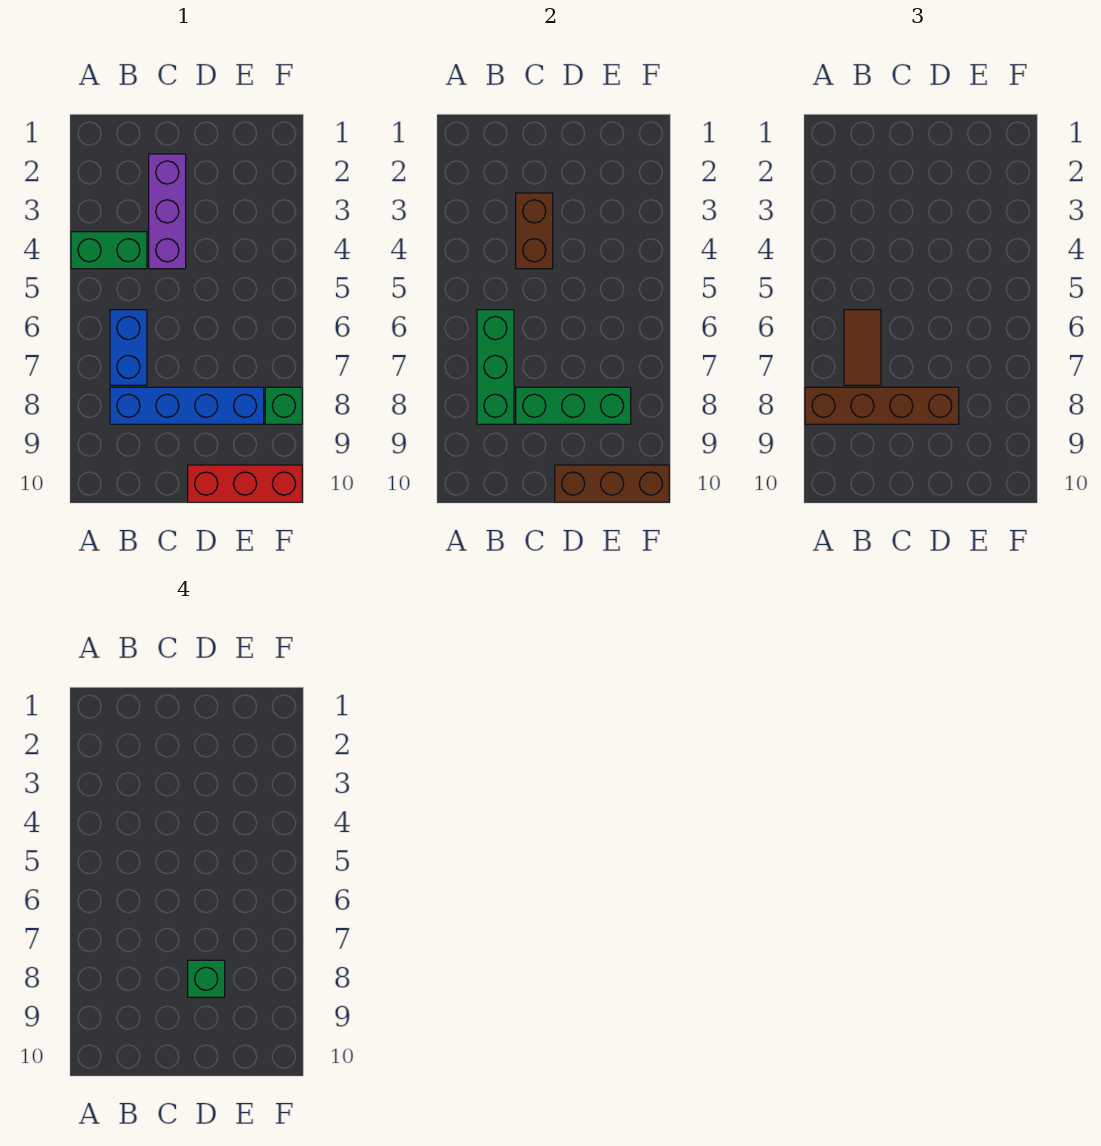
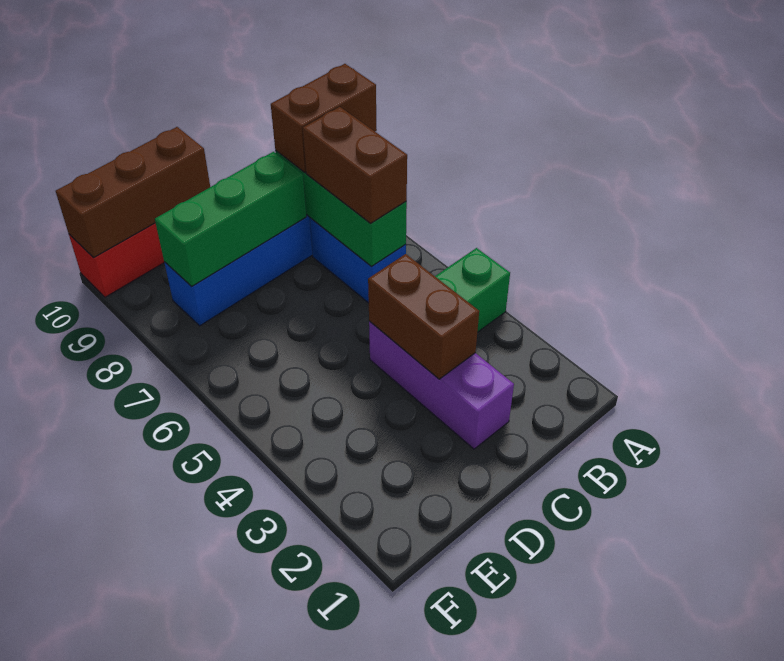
brown 1x4 brick [805,387,959,424] -> brown 1x2 brick [271,64,377,173]
brown 1x2 tile [844,310,881,385] -> brown 1x2 brick [303,107,407,223]
green 1x1 brick [188,960,225,997] -> none
green 1x1 brick [265,387,302,424] -> none

